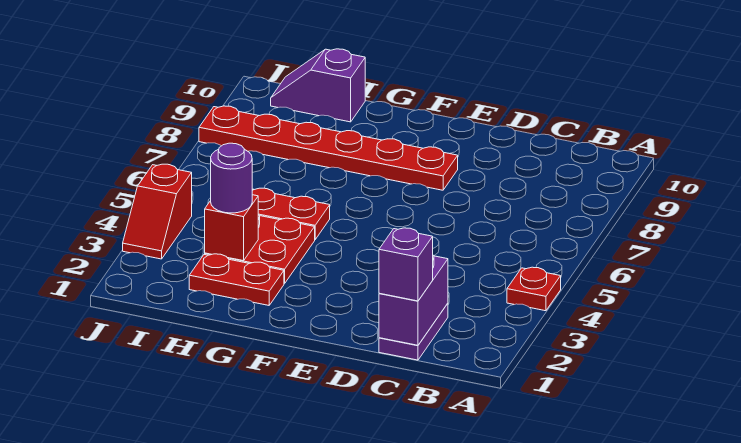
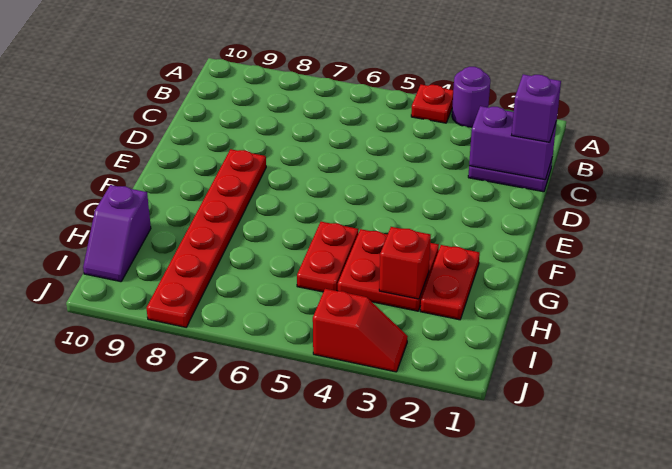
purple 1x1 round brick [211,143,252,213] -> purple 1x1 round brick moved to [452,67,490,127]

